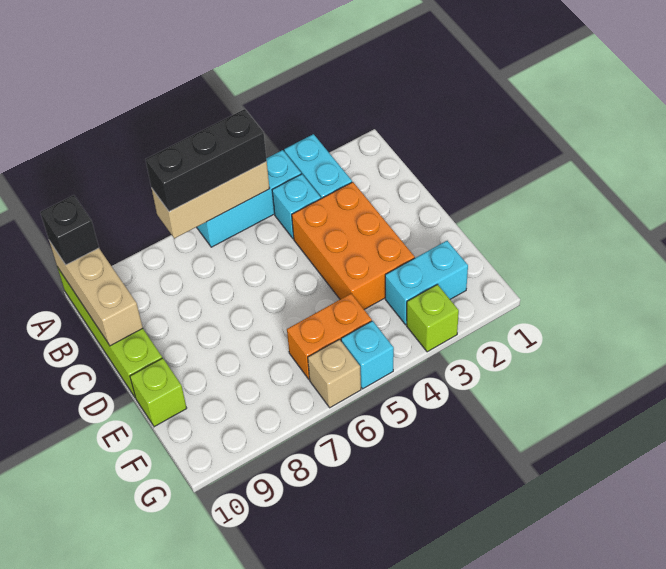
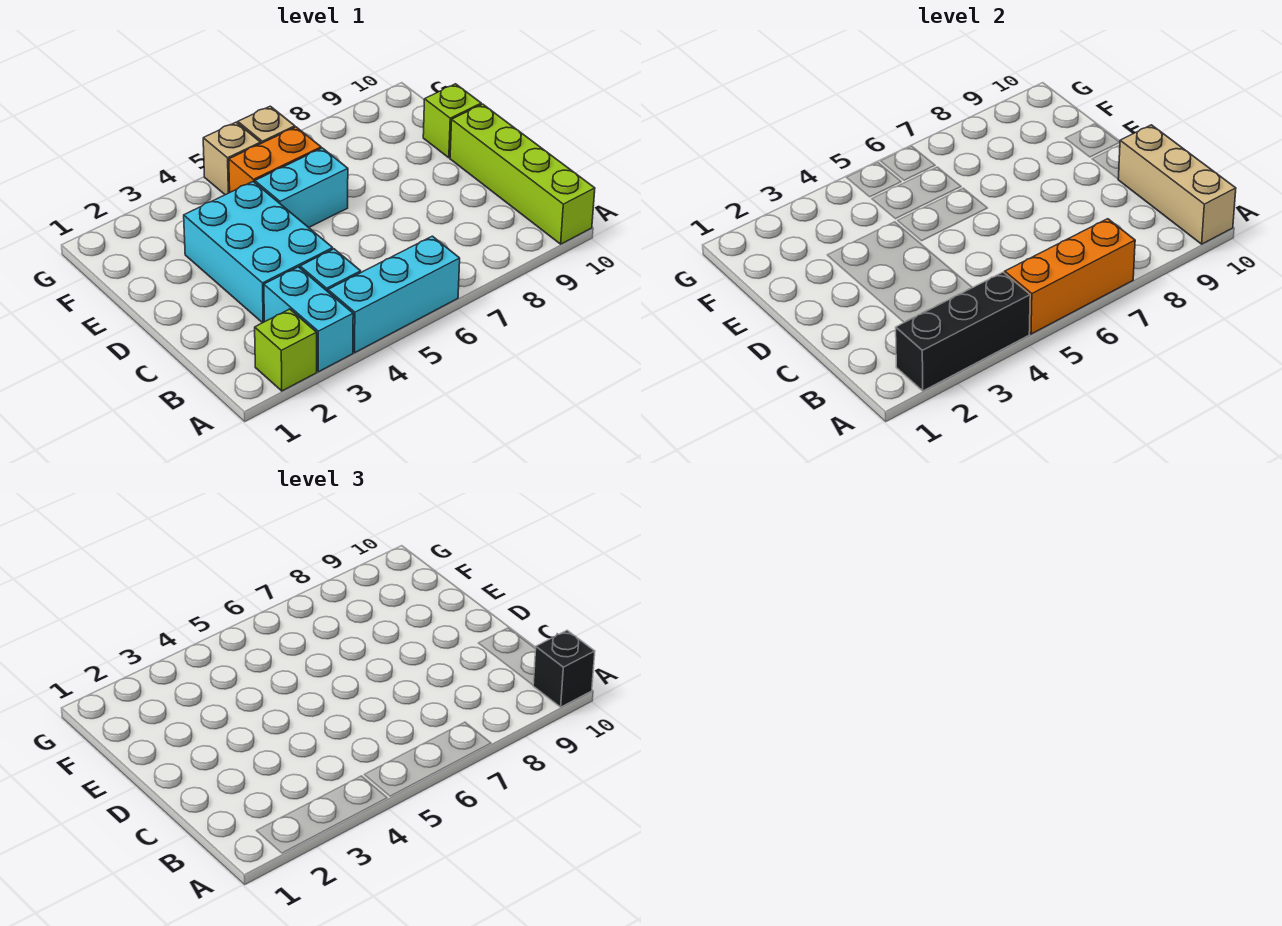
tan 1x3 brick [151,162,270,238] -> orange 1x3 brick [1005,219,1135,334]
black 1x3 brick [145,109,267,212] -> black 1x3 brick moved to [896,272,1030,391]
orange 2x3 brick [292,182,415,309] -> cyan 2x3 brick [184,182,333,323]
cyan 1x2 brick [385,241,468,325] -> cyan 1x2 brick moved to [255,148,348,227]
lime 1x1 brick [407,284,459,352] -> lime 1x1 brick moved to [255,309,317,391]
cyan 1x1 brick [341,321,394,389] -> tan 1x1 brick [203,122,261,195]

